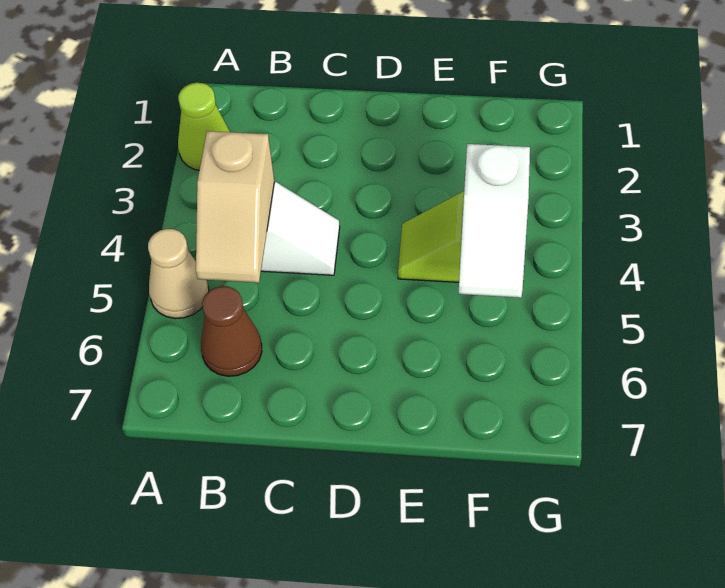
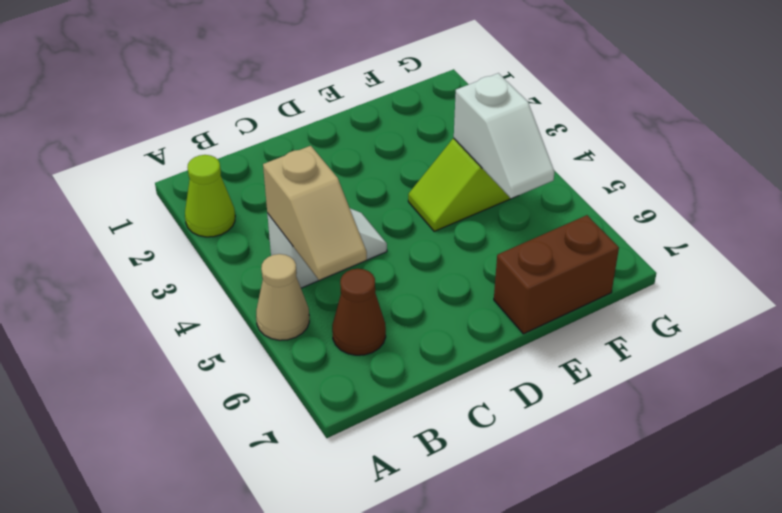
none -> brown 1x2 brick [494,215,619,334]

